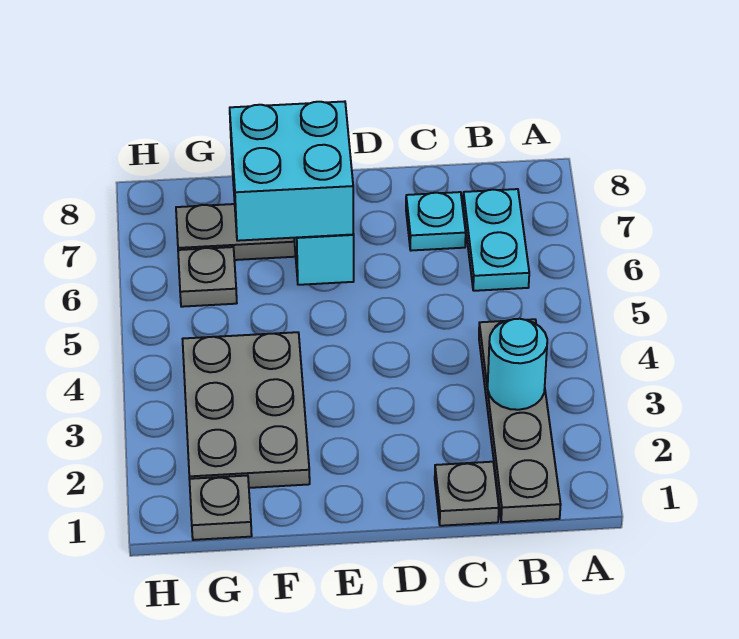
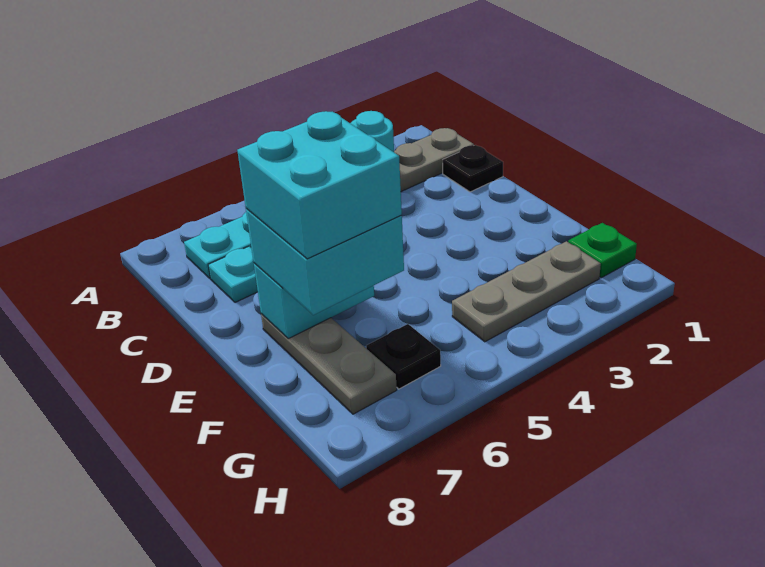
grey 1x1 plate [435,462,499,526] -> black 1x1 plate [443,145,503,192]
none -> cyan 2x2 brick [237,111,402,259]
grey 2x3 plate [183,332,310,488] -> grey 1x3 plate [452,241,601,342]
grey 1x1 plate [189,476,252,540] -> green 1x1 plate [568,223,637,278]
grey 1x1 plate [178,247,237,307] -> black 1x1 plate [366,324,441,389]

